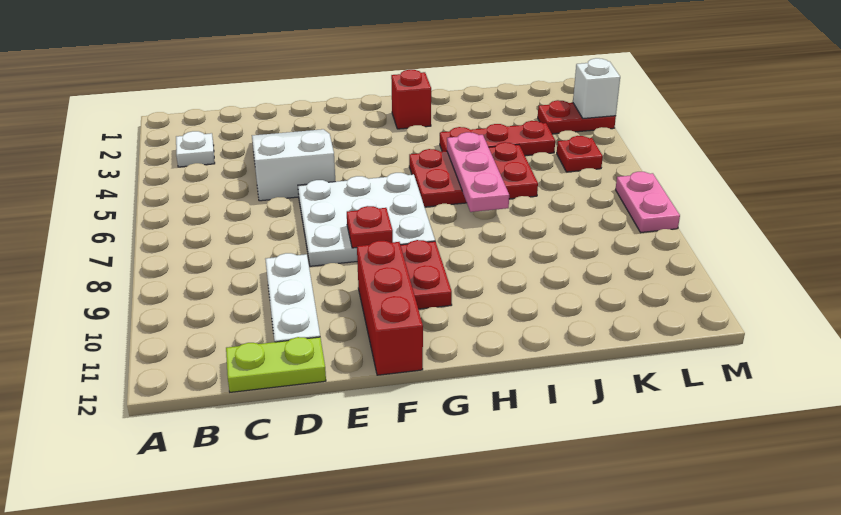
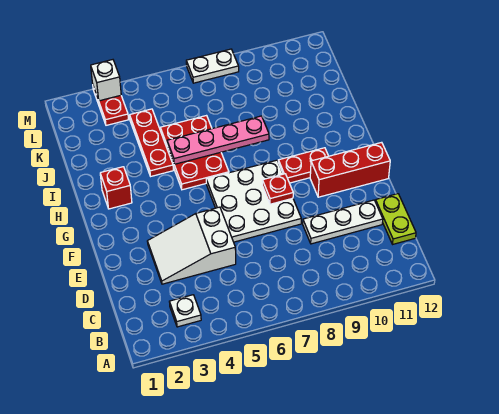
pink 1x3 plate [447,132,509,212] -> pink 1x4 plate [167,116,269,164]
red 1x1 plate [557,136,603,172] -> none
pink 1x2 plate [616,172,680,232] -> white 1x2 plate [186,49,239,83]

